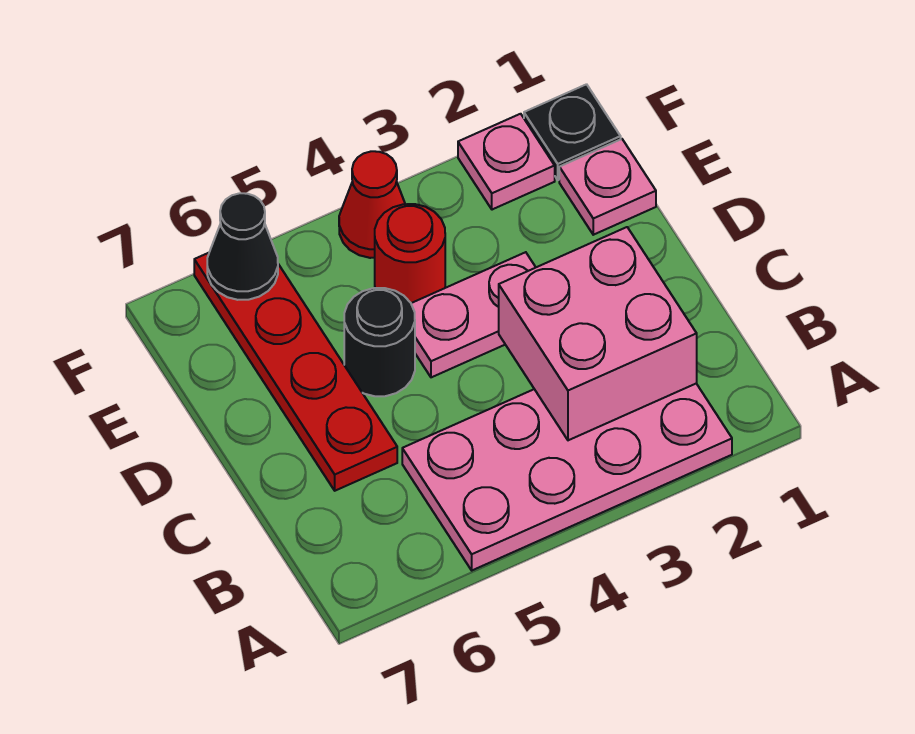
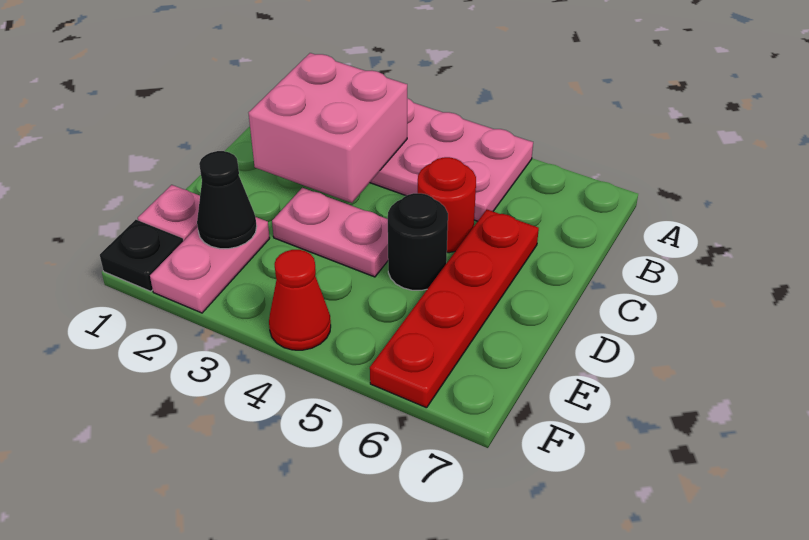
red 1x1 round brick [375,204,445,303] -> red 1x1 round brick moved to [418,157,476,253]
pink 1x1 plate [458,114,555,210] -> pink 1x2 plate [150,217,270,313]
black 1x1 cone [207,193,278,300] -> black 1x1 cone moved to [197,151,257,249]

